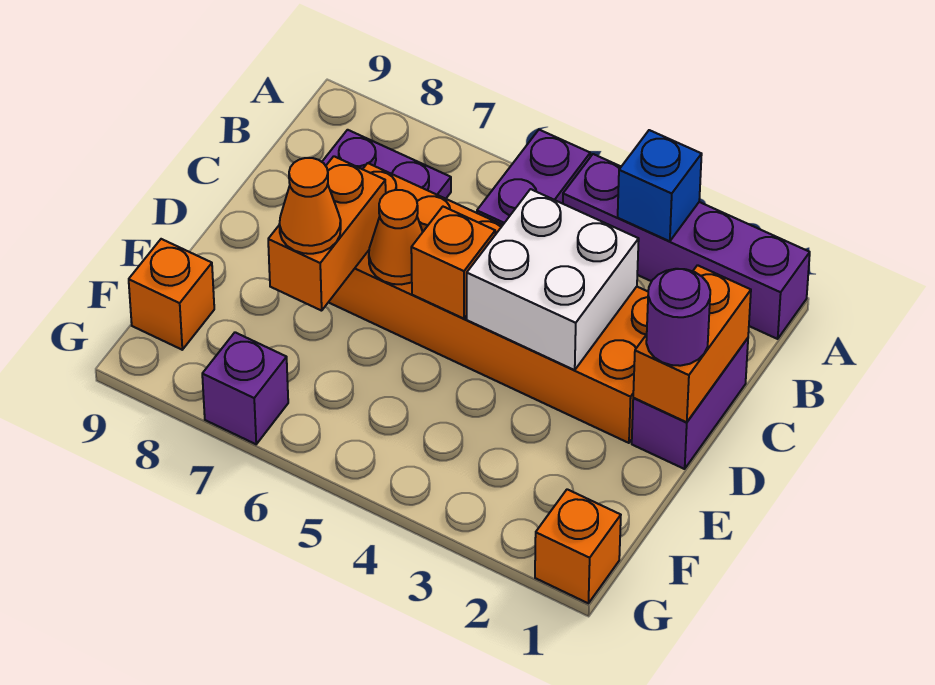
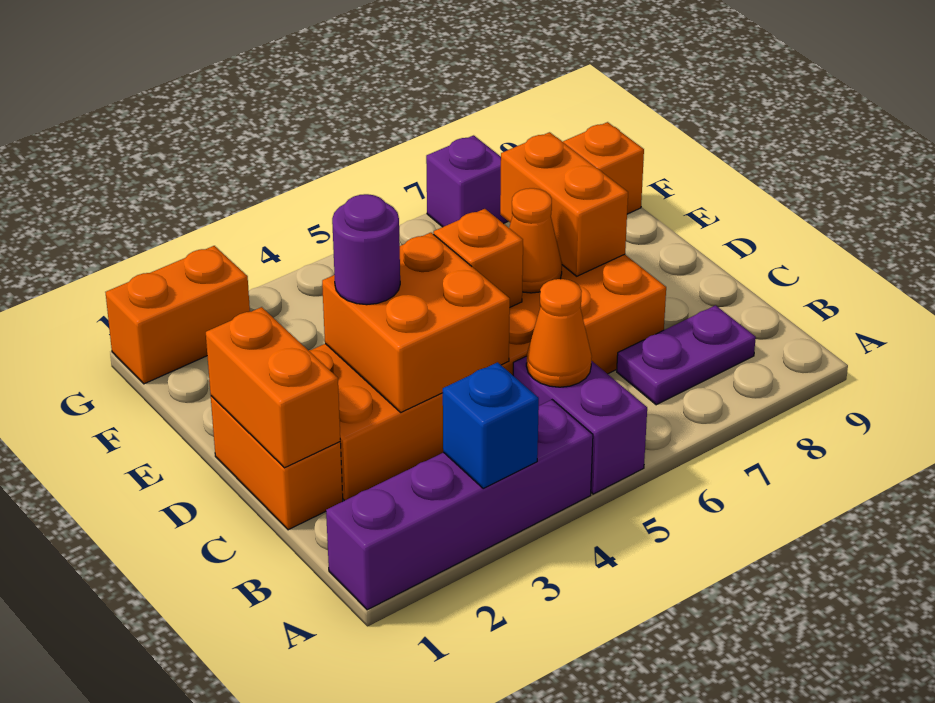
purple 1x2 brick [632,338,748,469] -> orange 1x2 brick [211,396,343,530]
white 2x2 brick [467,189,639,370] -> orange 2x2 brick [322,233,510,412]
purple 1x1 round brick [646,269,710,366] -> purple 1x1 round brick moved to [332,194,400,305]
orange 1x1 cone [279,158,341,254] -> orange 1x1 cone moved to [526,279,592,387]
orange 1x1 brick [535,489,621,603] -> orange 1x2 brick [105,246,250,384]

